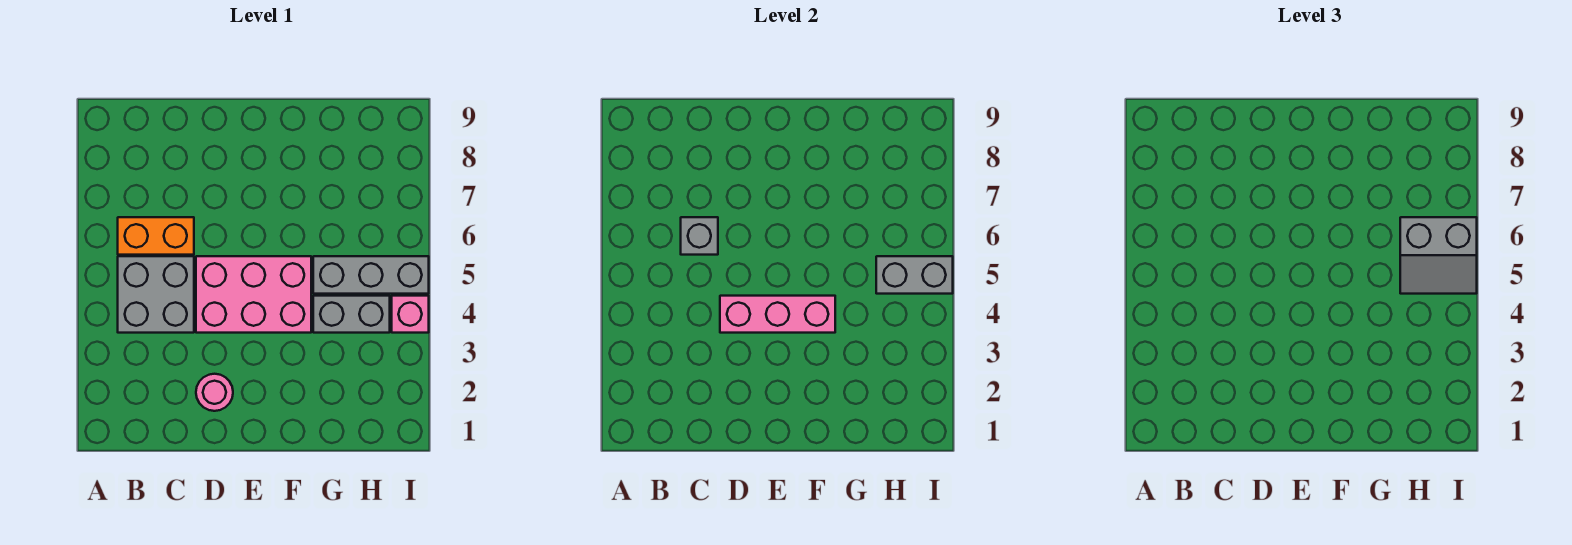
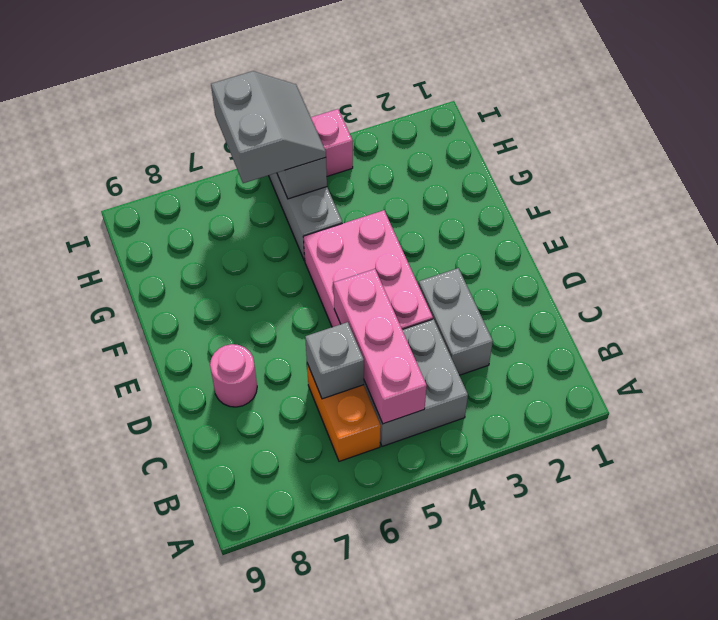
pink 1x1 round brick [196,374,233,411] -> pink 1x1 round brick moved to [210,344,257,407]
pink 1x3 brick [720,296,835,333] -> pink 1x3 brick moved to [334,269,427,424]
grey 1x2 brick [313,296,390,333] -> grey 1x2 brick moved to [419,268,493,375]

